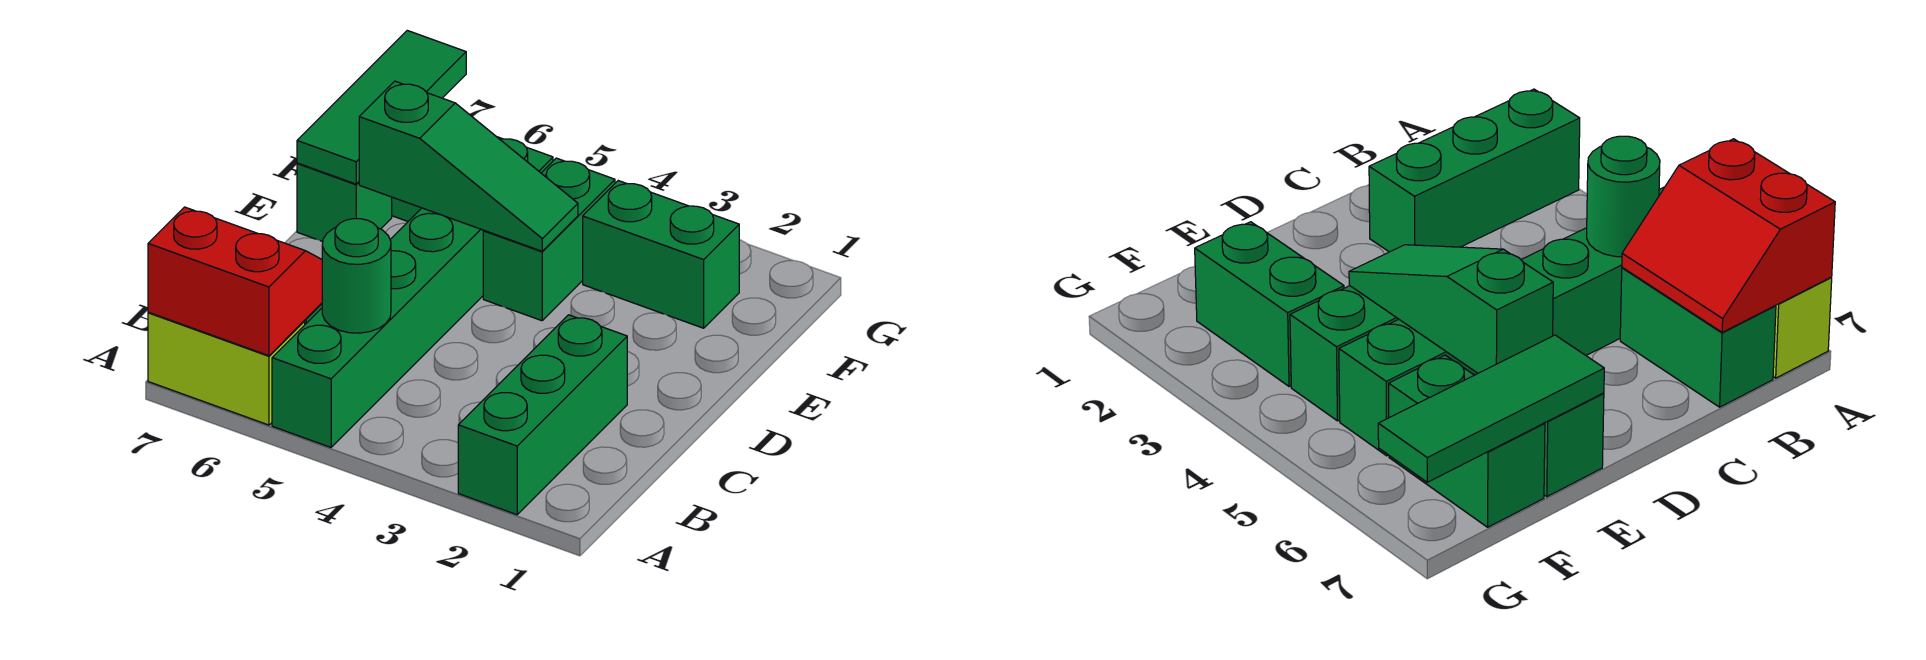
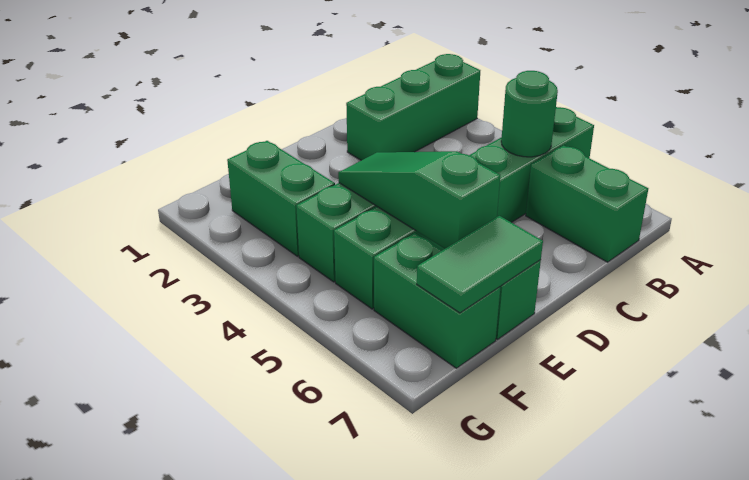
lime 1x2 brick [148,312,305,425] -> none
red 2x2 slope [148,207,322,356] -> none
green 1x3 tile [297,30,466,184] -> green 1x2 tile [417,216,543,313]

